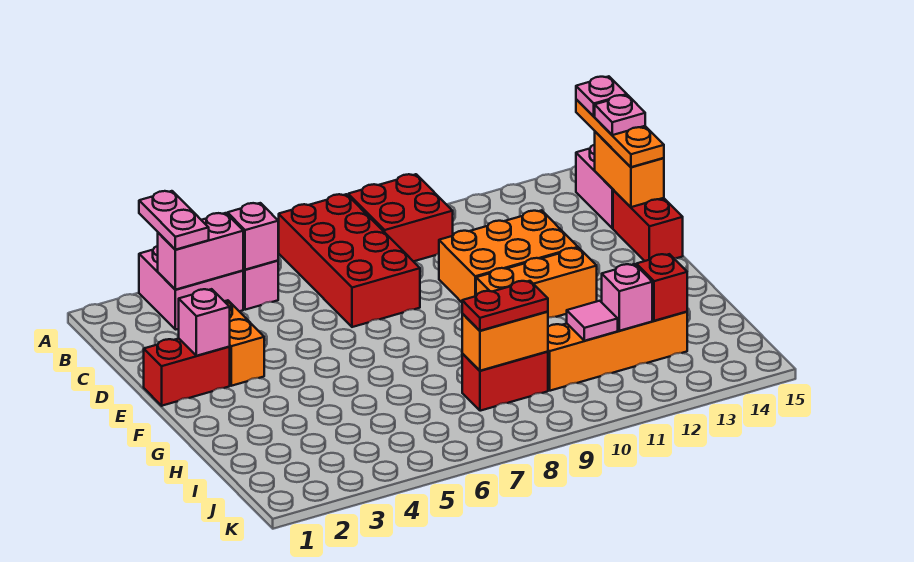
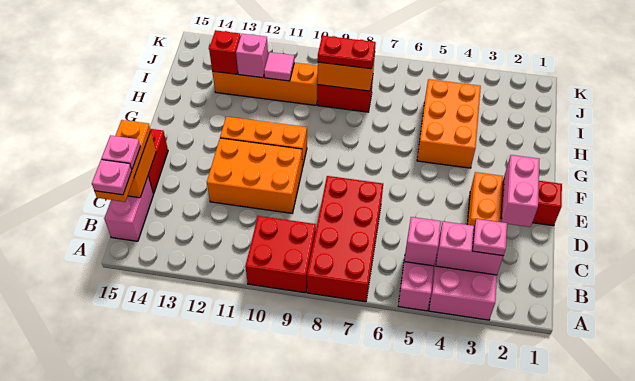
pink 1x2 plate [139,191,209,250] -> pink 1x1 plate [472,219,507,256]
pink 1x1 brick [179,289,230,356] -> pink 1x2 brick [502,155,540,227]
none -> orange 2x3 brick [417,79,481,168]

